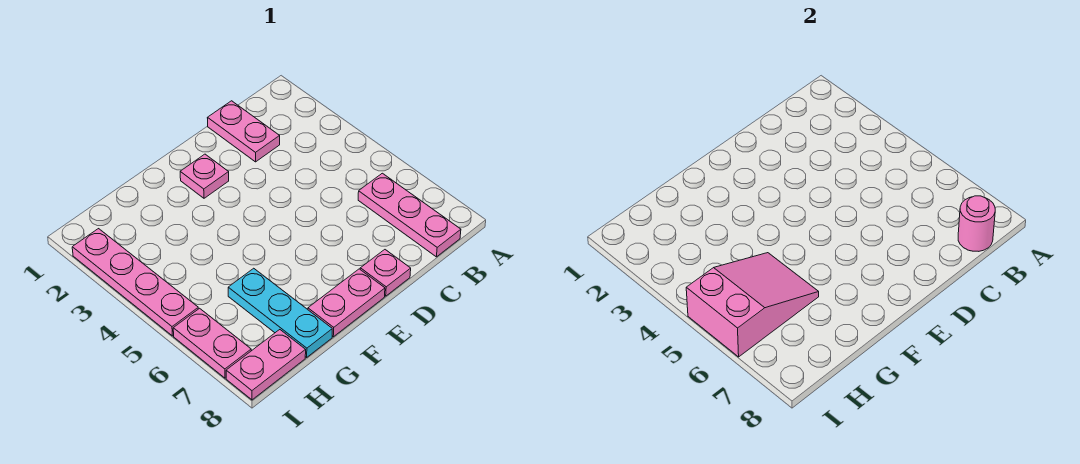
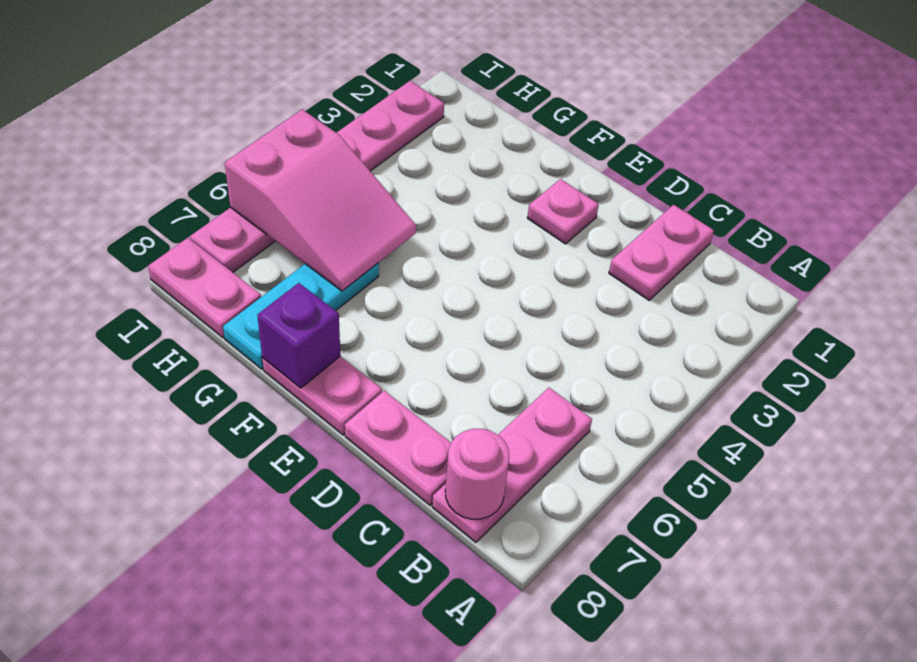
pink 1x1 plate [360,250,411,296] -> pink 1x2 plate [345,391,451,505]
none -> purple 1x1 brick [257,283,340,388]

